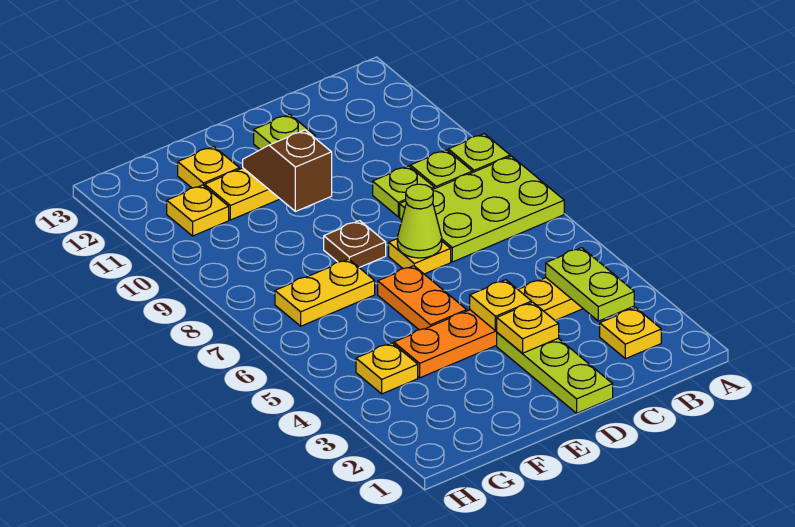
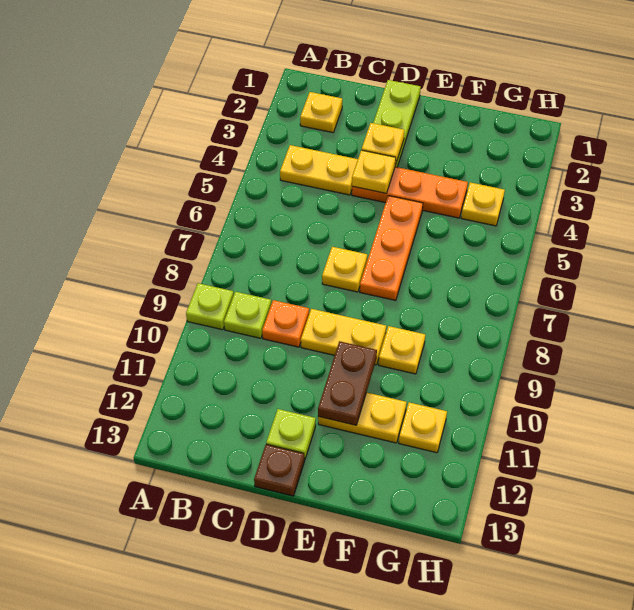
lime 2x3 plate [400,156,564,262] -> none
lime 1x2 plate [546,248,634,321] -> none
lime 1x1 plate [373,166,434,217] -> orange 1x1 plate [262,300,309,347]
lime 1x1 cone [397,184,442,258] -> none
orange 1x2 plate [378,266,467,330] -> orange 1x3 plate [360,196,423,300]
brown 1x1 plate [324,221,386,267] -> brown 1x1 plate moved to [254,444,305,496]
brown 1x2 slope [243,130,332,211] -> brown 1x2 plate [318,341,377,425]
yellow 1x2 plate [275,259,375,326] -> yellow 1x2 plate moved to [301,309,386,365]
yellow 1x1 plate [178,146,240,188] -> yellow 1x1 plate moved to [379,326,425,374]

